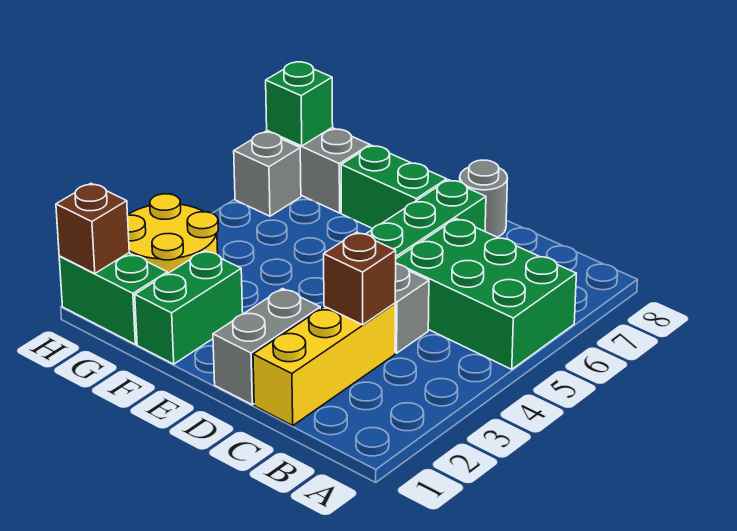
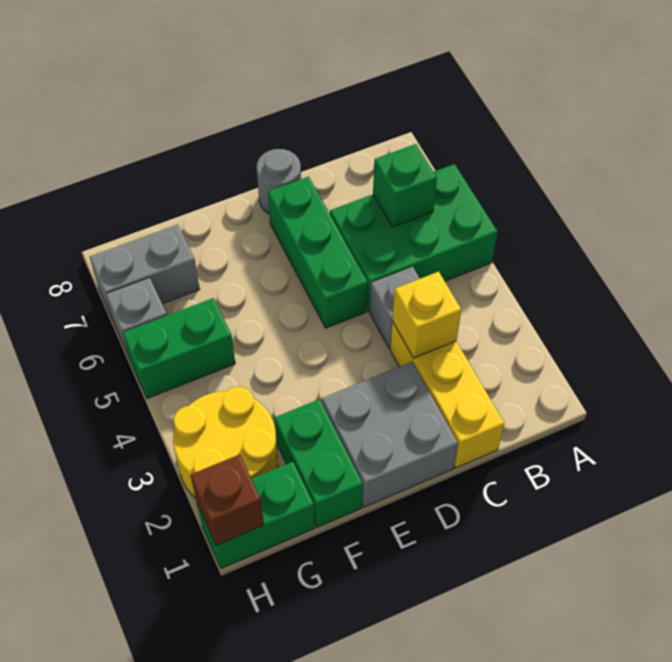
brown 1x1 brick [324,232,396,325] -> yellow 1x1 brick [392,272,461,358]
grey 1x2 brick [213,289,320,405] -> grey 2x2 brick [322,362,458,507]
green 1x2 brick [341,145,447,229] -> green 1x2 brick moved to [123,298,235,399]
green 1x1 brick [266,62,333,146] -> green 1x1 brick moved to [373,144,437,227]

